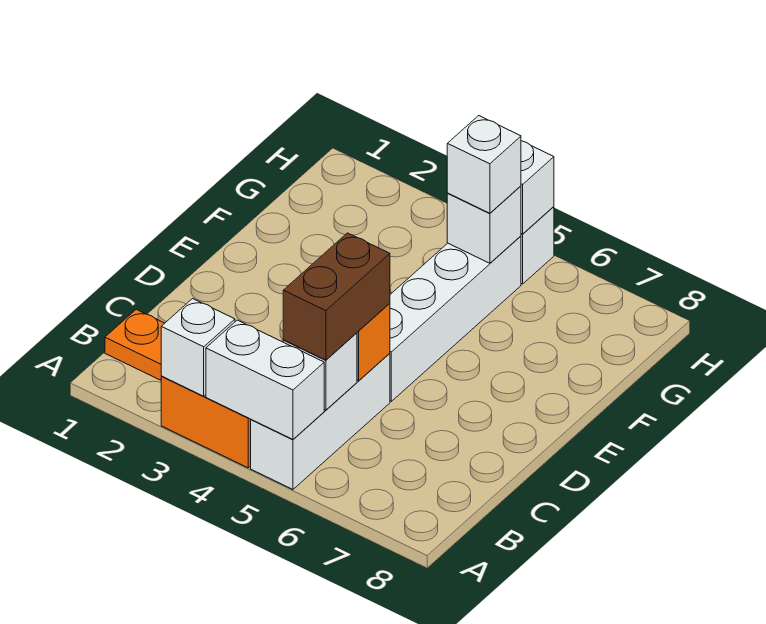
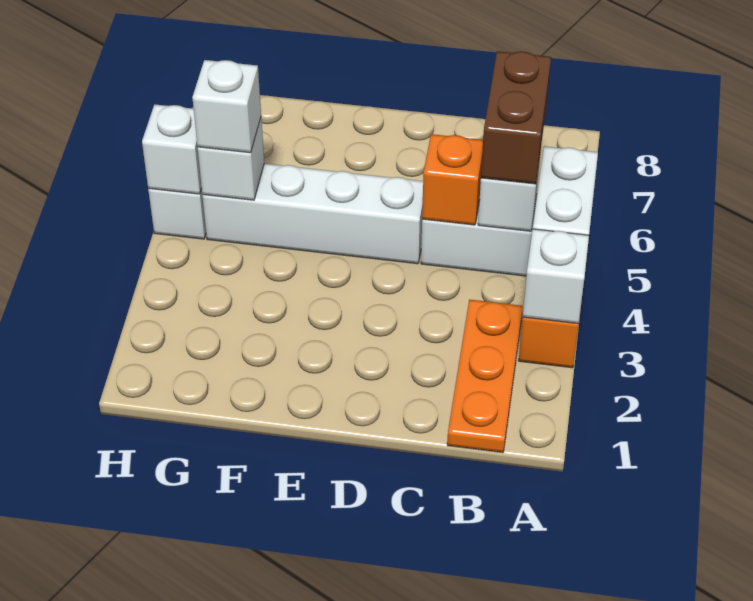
brown 1x2 brick [283,233,390,360] -> brown 1x2 brick turned to [481,51,551,184]

